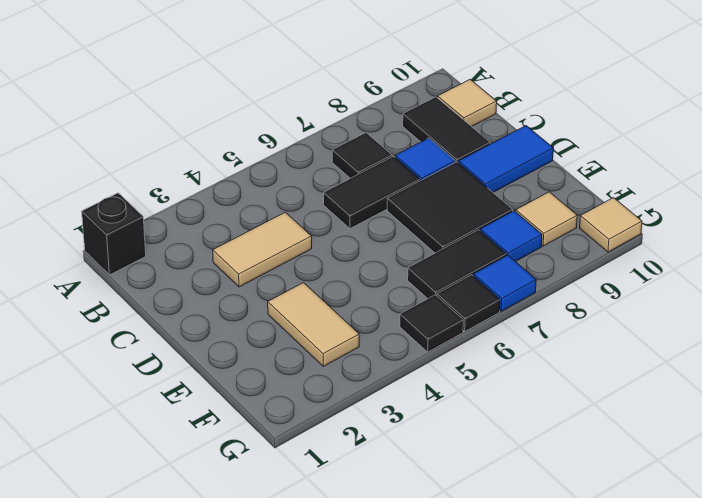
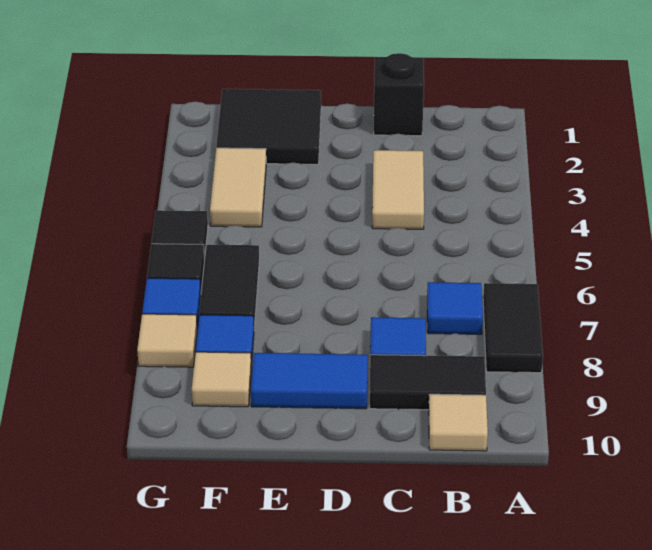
black 1x1 brick [82,193,146,275] -> black 1x1 brick moved to [374,53,424,136]
black 1x1 tile [332,133,392,178] -> blue 1x1 tile [427,282,483,334]
black 1x2 tile [324,156,420,229] -> black 1x2 tile moved to [483,283,543,373]
black 2x2 tile [387,162,513,253] -> black 2x2 tile moved to [216,89,321,164]
blue 1x2 tile [458,126,553,192] -> blue 1x2 tile turned to [251,353,368,409]
tan 1x2 tile [268,283,359,366] -> tan 1x2 tile turned to [210,148,266,227]
tan 1x1 tile [580,198,642,252] -> tan 1x1 tile moved to [137,314,197,367]

